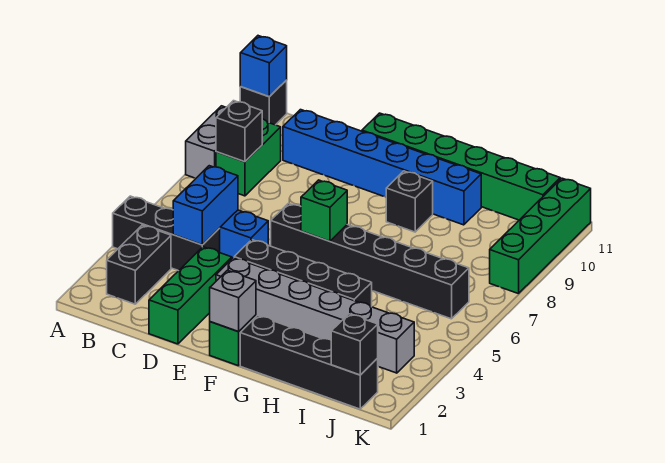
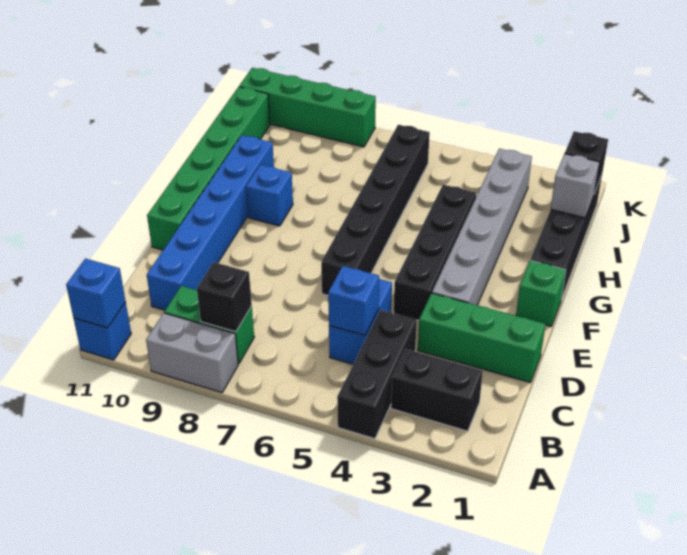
black 1x1 brick [240,80,287,125] -> blue 1x1 brick [74,302,131,360]
blue 1x2 brick [173,166,238,245] -> blue 1x1 brick [328,266,379,336]
grey 1x1 brick [210,270,256,331] -> grey 1x1 brick moved to [551,154,600,218]
green 1x1 brick [301,180,347,241] -> none
black 1x1 brick [386,171,433,232] -> blue 1x1 brick [246,165,293,226]

